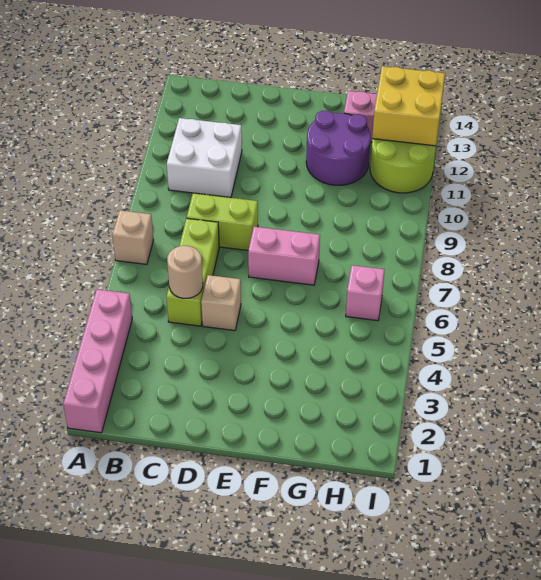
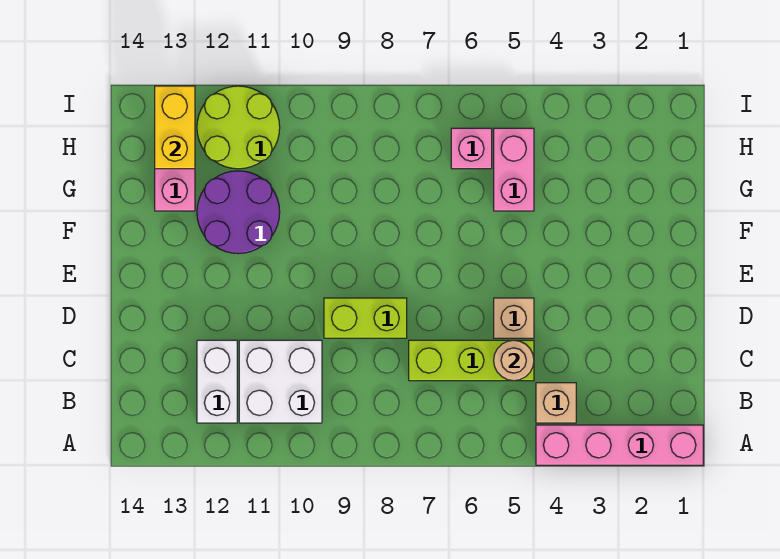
tan 1x1 brick [112,210,153,264] -> tan 1x1 brick moved to [536,383,576,423]
none -> white 1x2 brick [197,340,237,423]
lime 1x2 brick [187,193,258,250] -> lime 1x2 brick turned to [324,298,407,338]
pink 1x2 brick [248,227,320,285] -> pink 1x2 brick moved to [494,128,534,211]
yellow 2x2 brick [372,66,445,146] -> yellow 1x2 brick [155,86,195,169]

